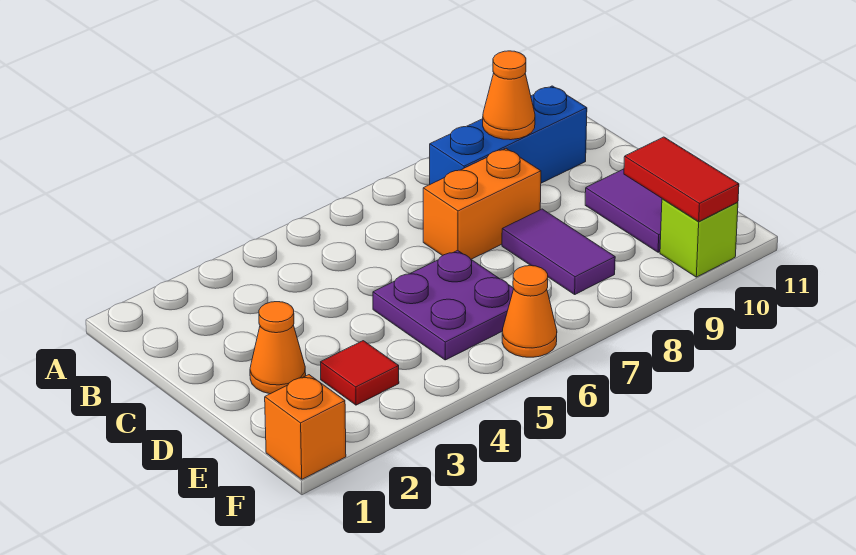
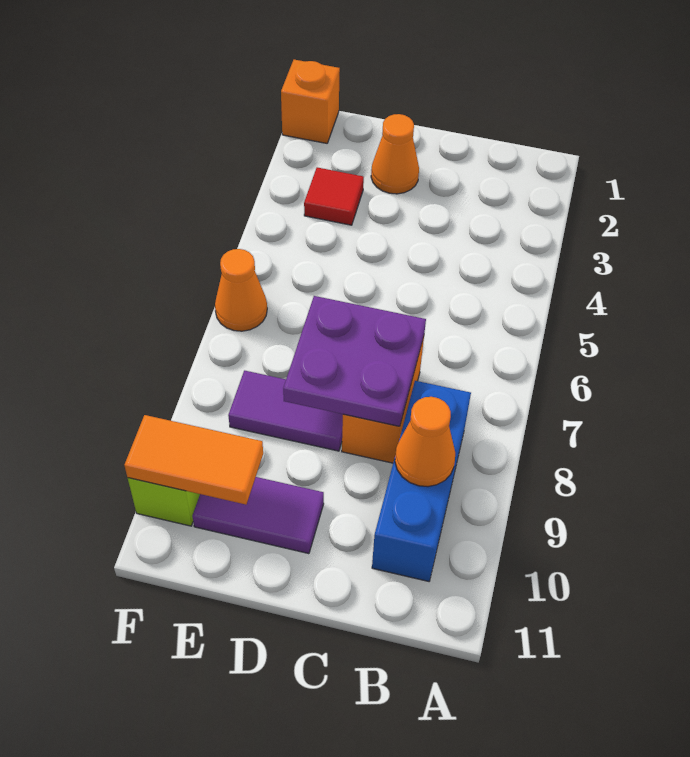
purple 2x2 plate [373,250,514,360] -> purple 2x2 plate moved to [283,296,426,426]
red 1x2 tile [624,137,739,221] -> orange 1x2 tile [124,415,263,505]

